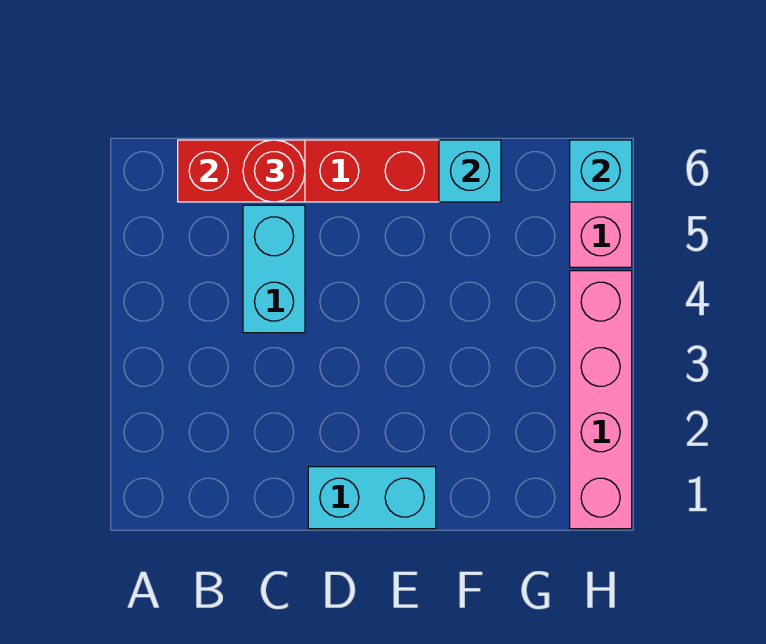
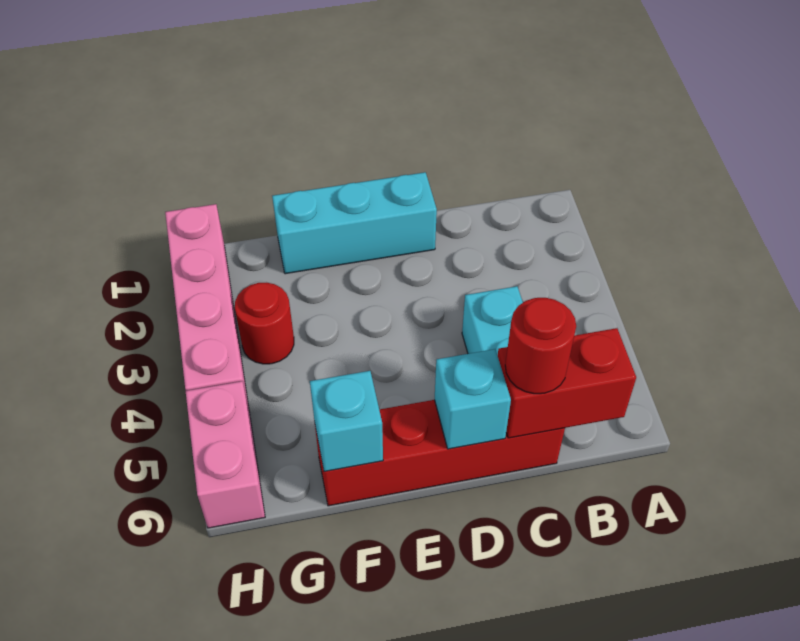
cyan 1x2 brick [308,467,436,529] -> cyan 1x3 brick [272,172,437,274]
none -> red 1x1 round brick [235,283,294,364]
cyan 1x1 brick [570,140,632,202] -> cyan 1x1 brick moved to [434,349,511,449]

